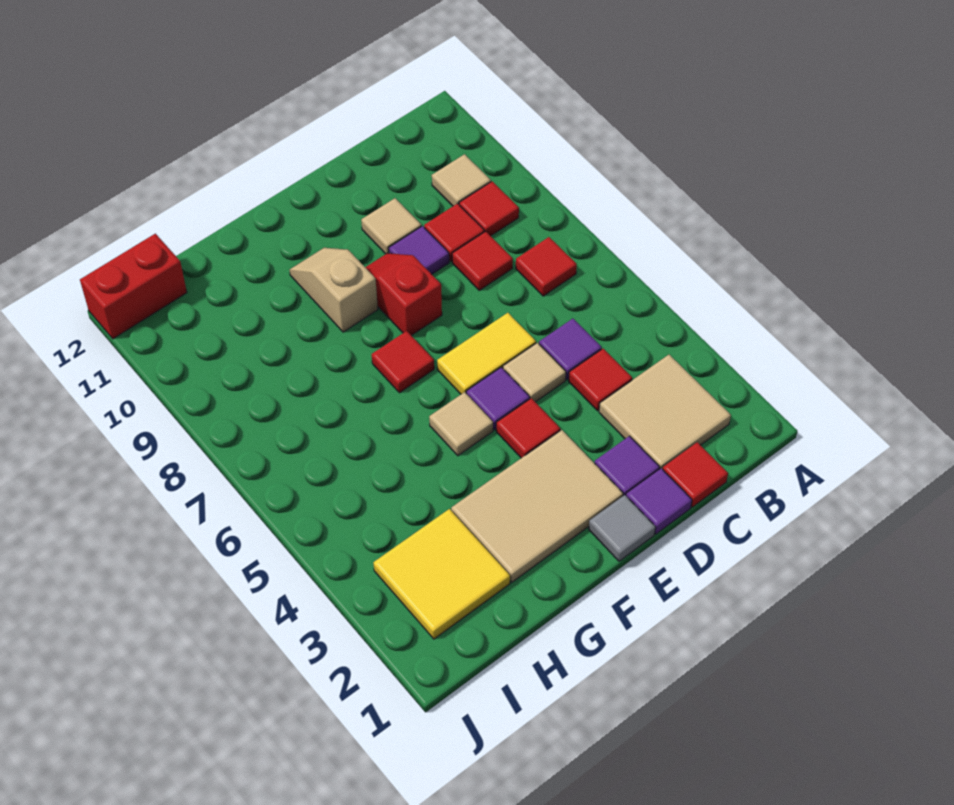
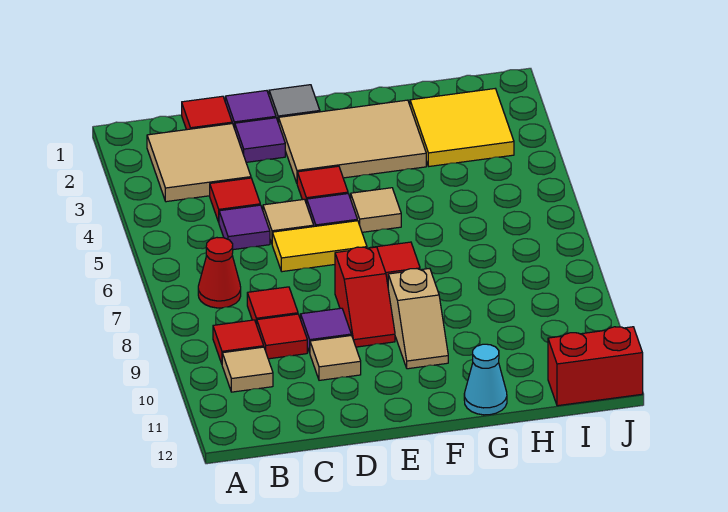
red 1x1 tile [516,237,577,296] -> red 1x1 cone [198,238,241,308]
none -> cyan 1x1 cone [464,344,507,415]

